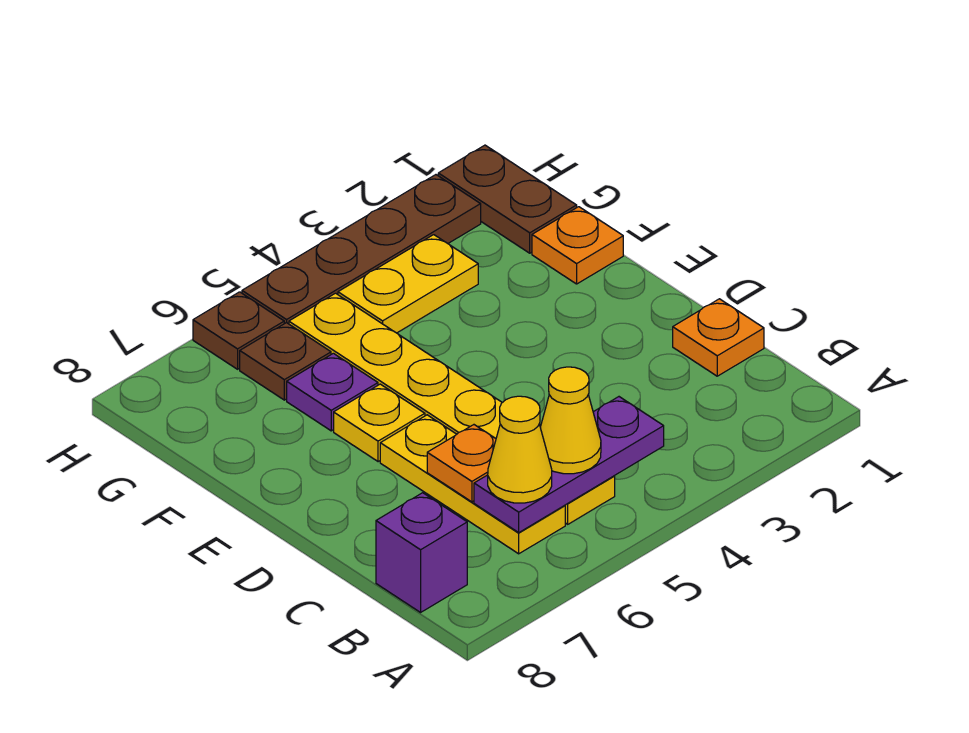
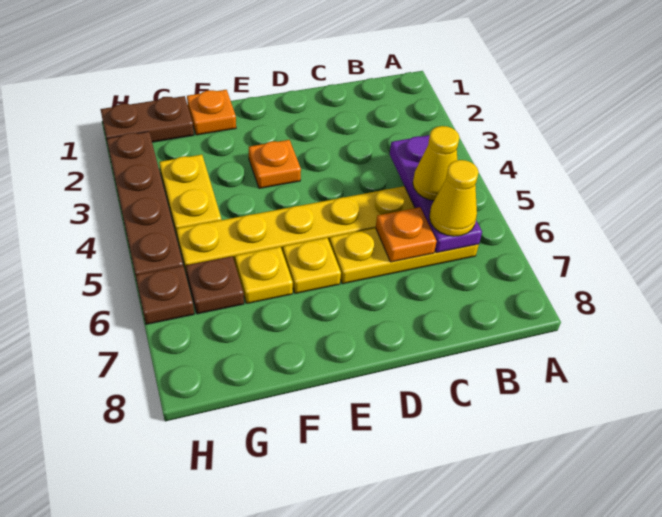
purple 1x1 brick [376,493,467,612] -> none
orange 1x1 plate [673,299,764,376] -> orange 1x1 plate moved to [249,140,301,189]
purple 1x1 plate [287,353,378,431] -> yellow 1x1 plate [235,247,293,304]

